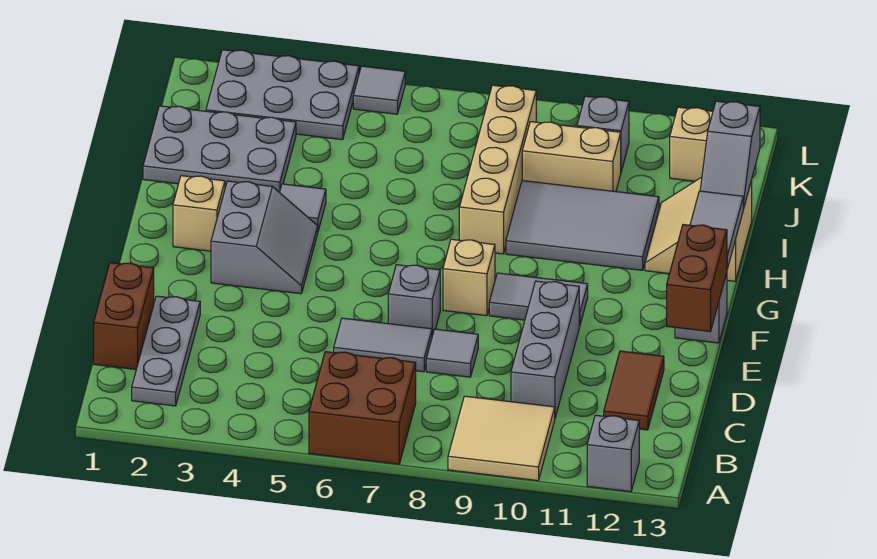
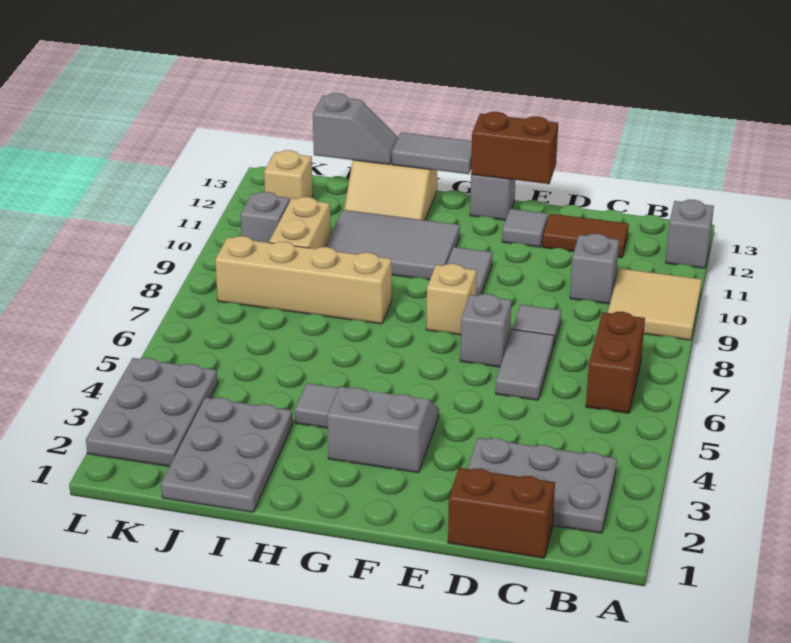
brown 2x2 brick [309,352,416,464] -> brown 1x2 brick [586,312,645,413]
grey 1x3 plate [132,296,200,406] -> grey 2x3 plate [468,438,617,533]
grey 1x3 brick [511,281,579,418] -> grey 1x1 brick [570,234,619,304]
tan 1x1 brick [173,176,225,251] -> none
grey 2x3 tile [506,181,659,270] -> grey 2x3 tile turned to [325,210,460,280]
grey 1x1 tile [353,66,405,114] -> grey 1x1 tile moved to [502,209,548,247]

